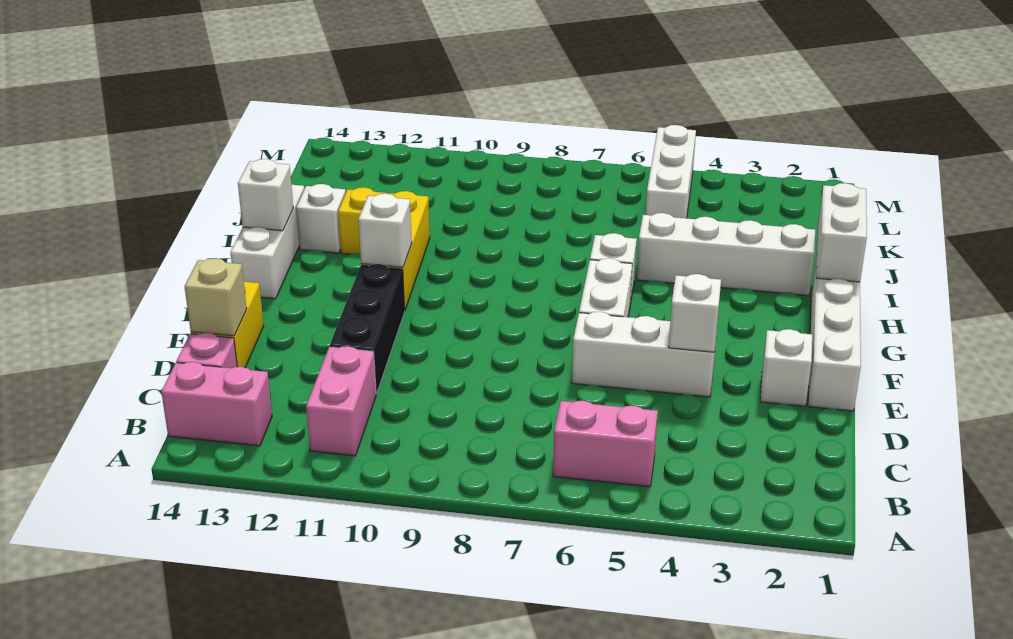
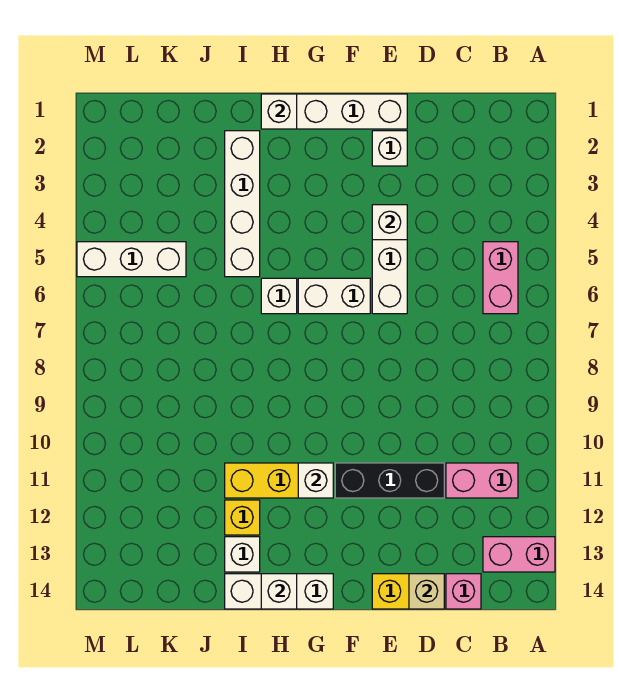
pink 1x2 brick [161,362,272,446] -> pink 1x2 brick turned to [483,537,555,572]
white 1x2 brick [816,183,867,282] -> white 1x1 brick [261,94,297,129]

